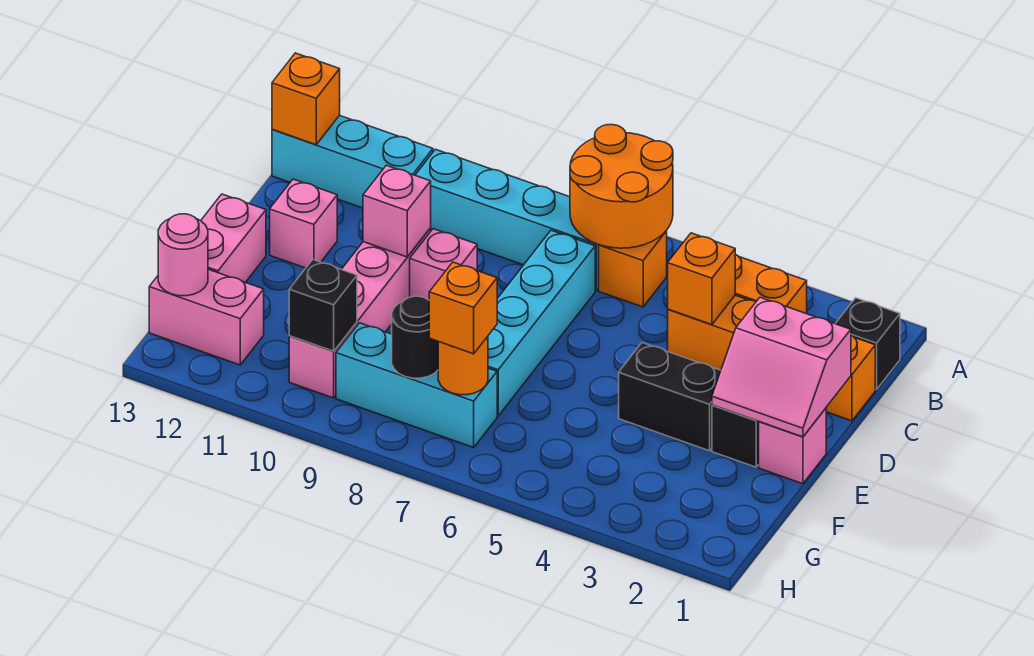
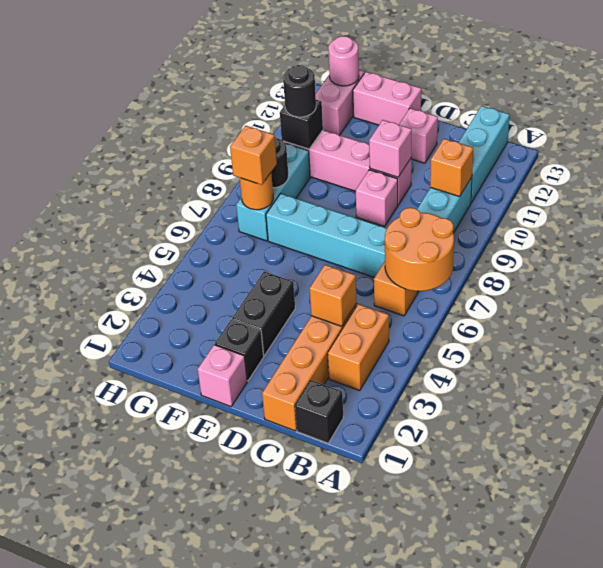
orange 1x1 brick [272,53,340,145] -> orange 1x1 brick moved to [430,139,473,197]
pink 2x2 slope [712,297,851,437] -> none
none -> black 1x1 round brick [283,65,316,117]

